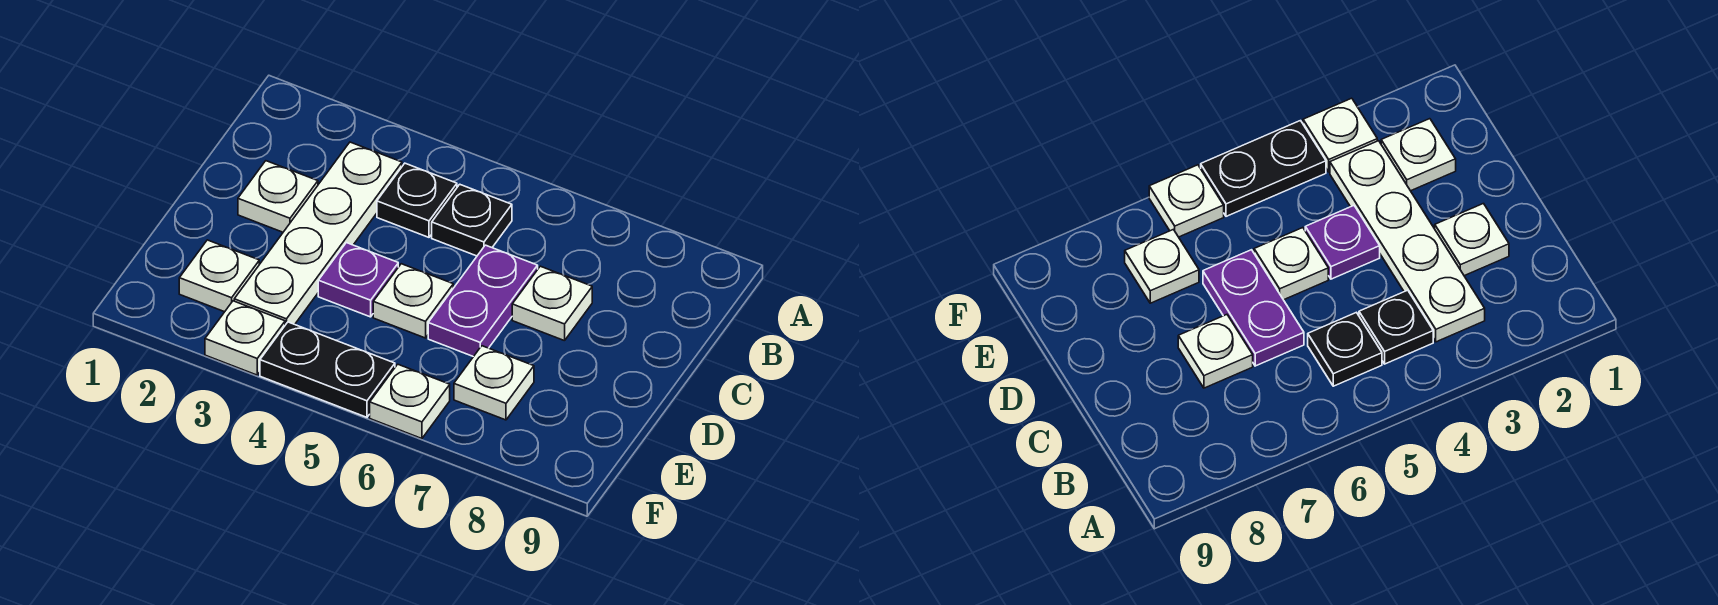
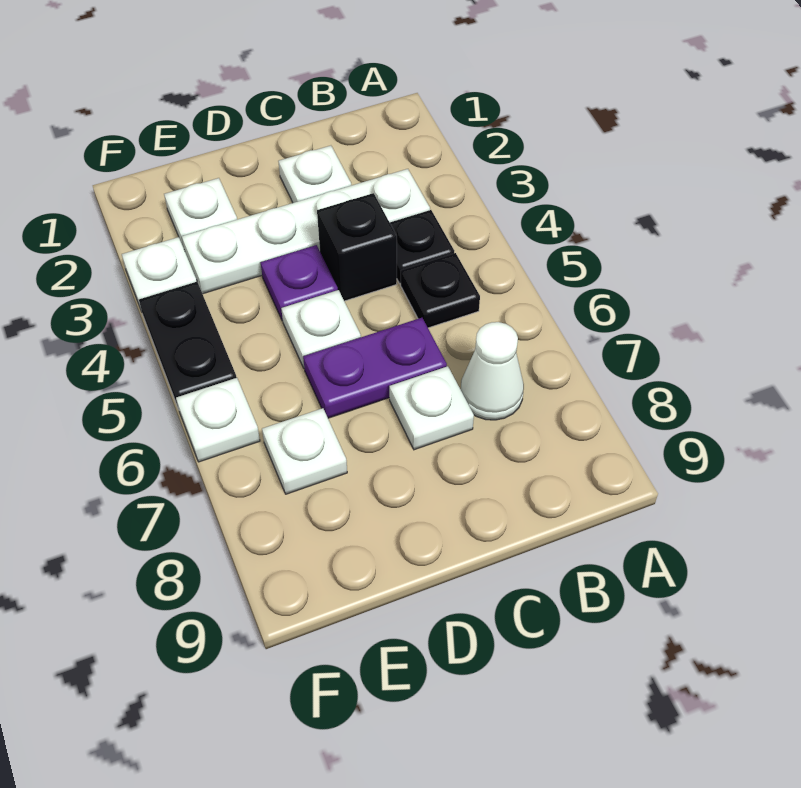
none -> white 1x1 cone [461,322,524,420]
none -> black 1x1 brick [317,193,397,301]

